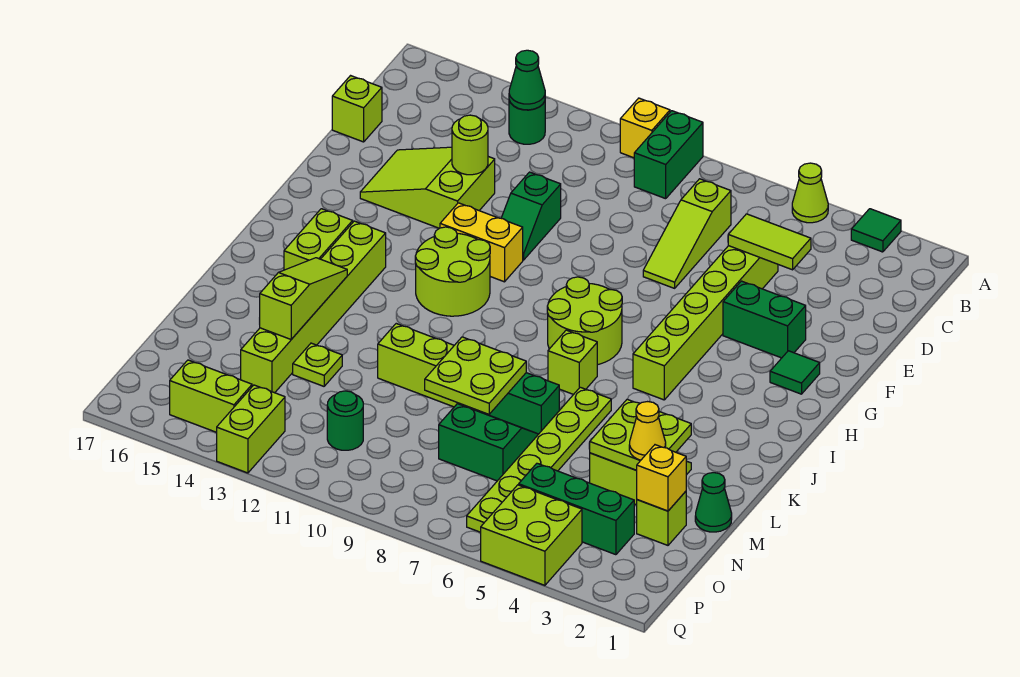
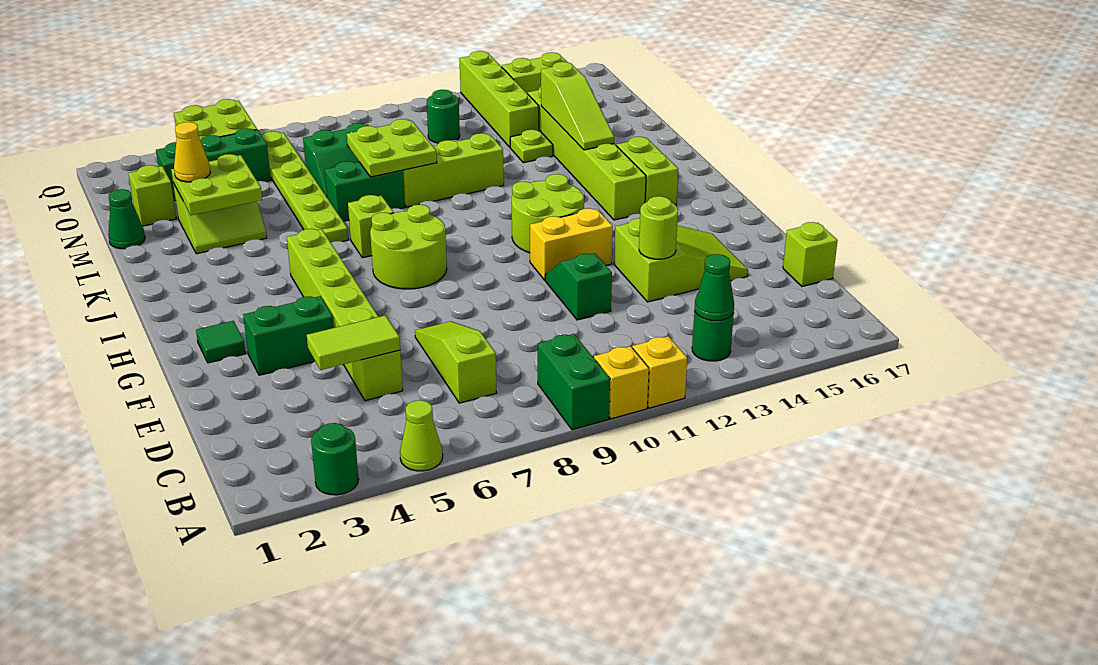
green 1x1 tile [851,209,901,252] -> green 1x1 round brick [311,423,359,495]
yellow 1x1 brick [636,445,686,511] -> yellow 1x1 brick moved to [632,336,687,408]
lime 1x2 brick [217,385,285,473] -> lime 1x4 brick [459,51,539,147]

